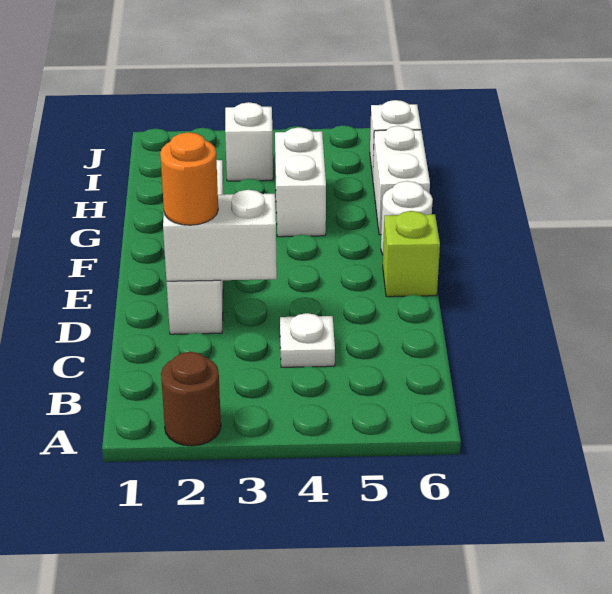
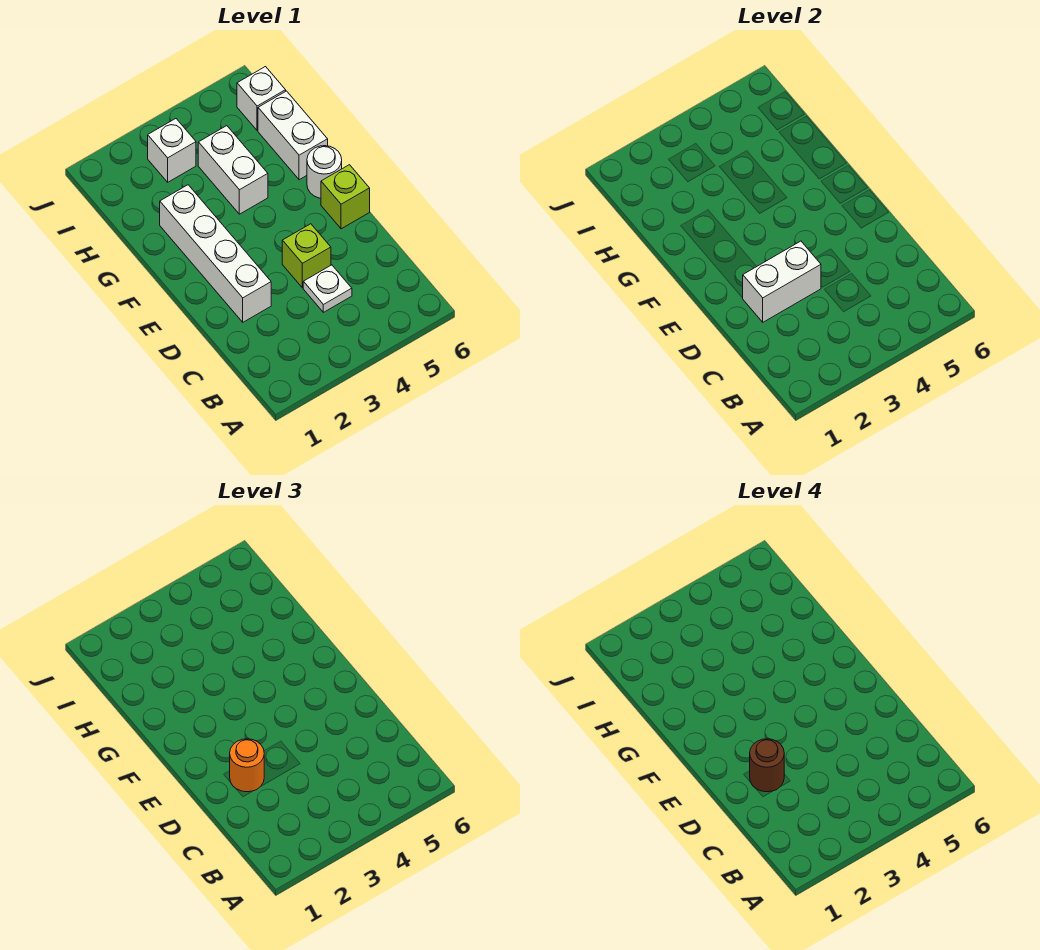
brown 1x1 round brick [161,352,221,446] -> brown 1x1 round brick moved to [750,739,784,792]
none -> lime 1x1 brick [282,224,331,288]

